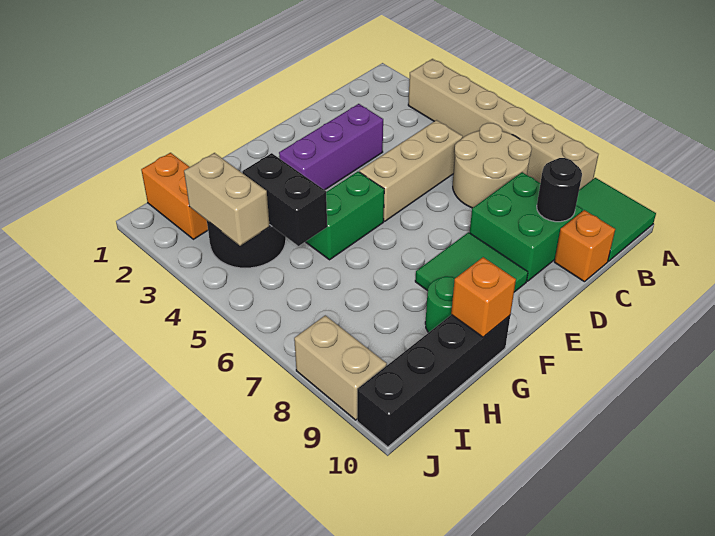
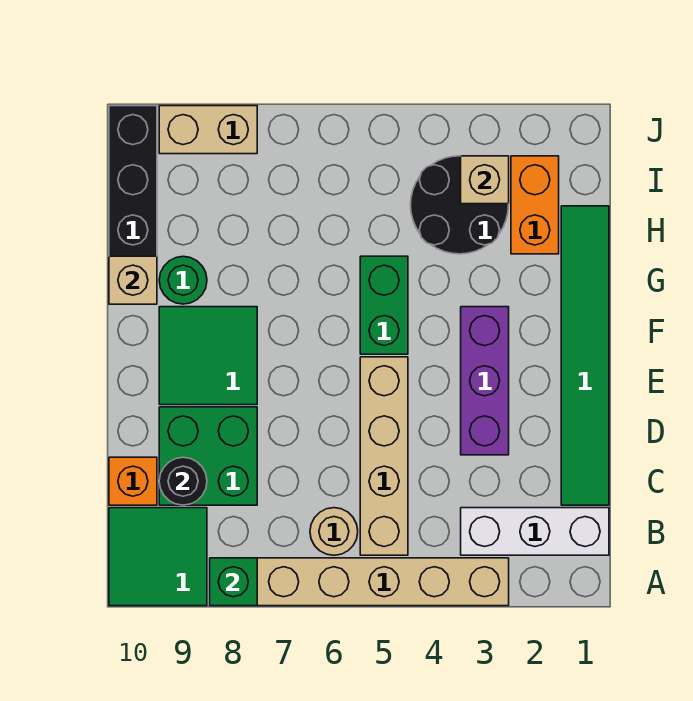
none -> green 1x1 brick [210,558,257,606]
none -> white 1x3 brick [461,508,609,555]
tan 2x2 round brick [453,123,531,208] -> tan 1x1 round brick [310,508,358,555]
none -> green 1x6 tile [561,206,609,505]
tan 1x3 brick [359,120,463,221] -> tan 1x4 brick [360,357,408,555]
orange 1x1 brick [451,257,516,337] -> tan 1x1 brick [109,256,157,304]
black 1x2 brick [242,153,327,246] -> none
orange 1x2 brick [141,153,208,239] -> orange 1x2 brick turned to [511,156,559,254]
tan 1x2 brick [184,153,270,246] -> tan 1x1 brick [461,156,509,204]

